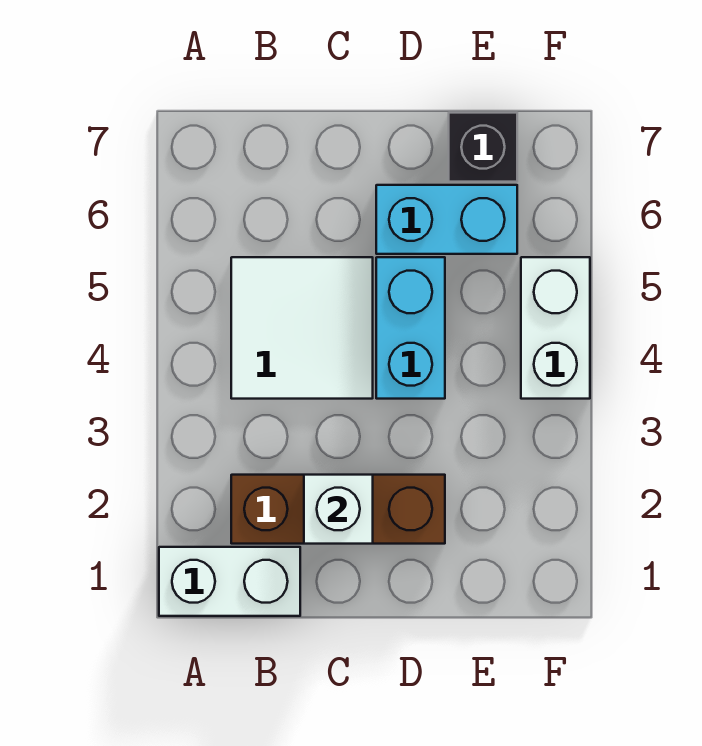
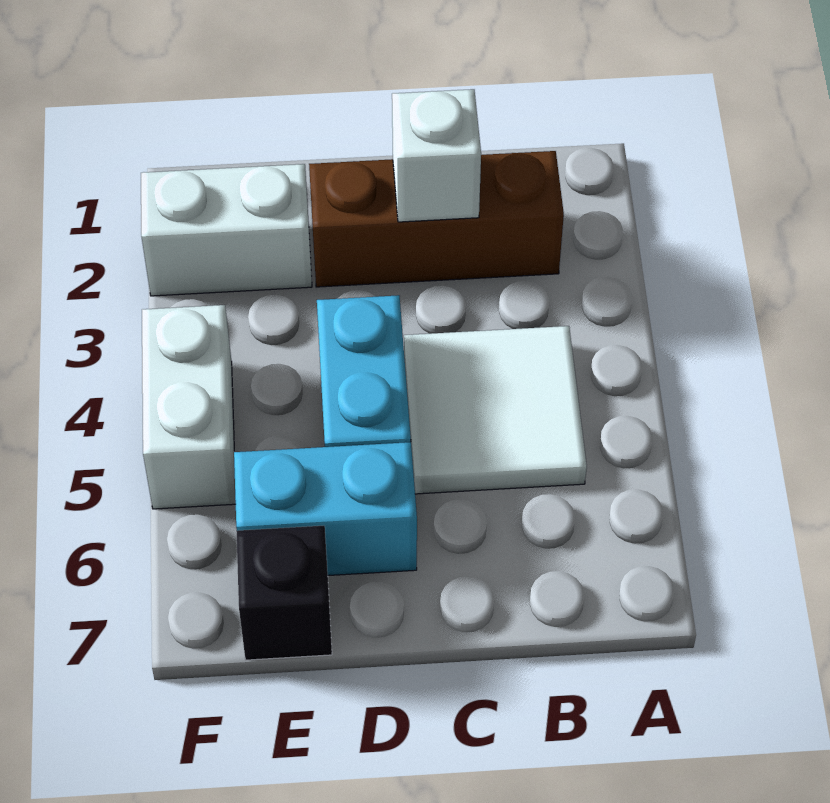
white 1x2 brick [159,547,300,616] -> white 1x2 brick moved to [141,164,312,296]

